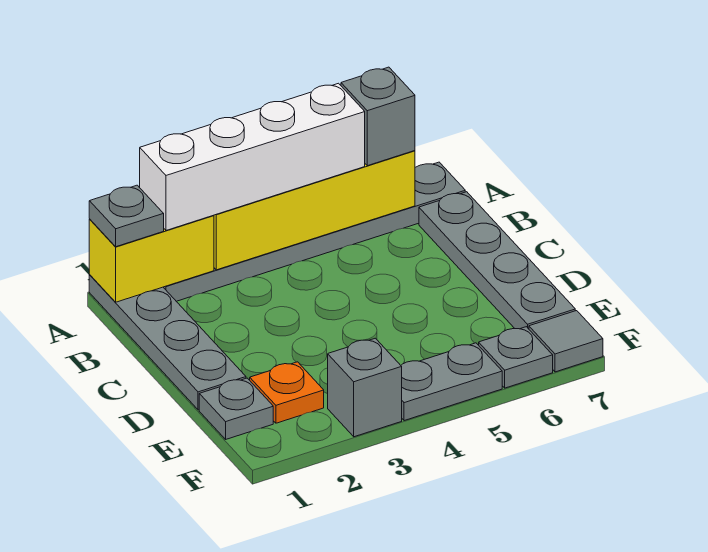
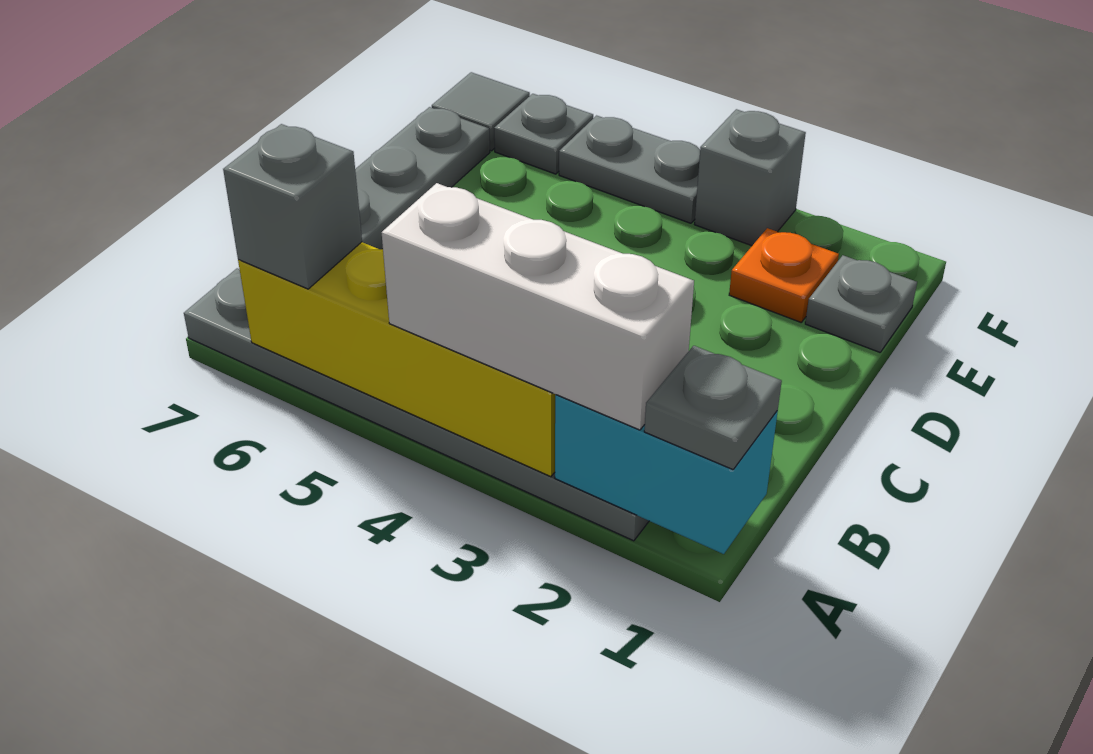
grey 1x4 plate [89,275,246,410] -> none
yellow 1x2 brick [89,215,214,302] -> cyan 1x2 brick [555,395,778,554]
white 1x4 brick [140,83,365,230] -> white 1x3 brick [382,183,694,430]

